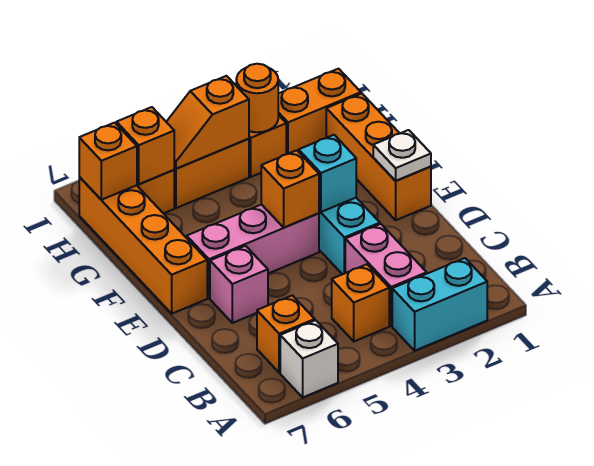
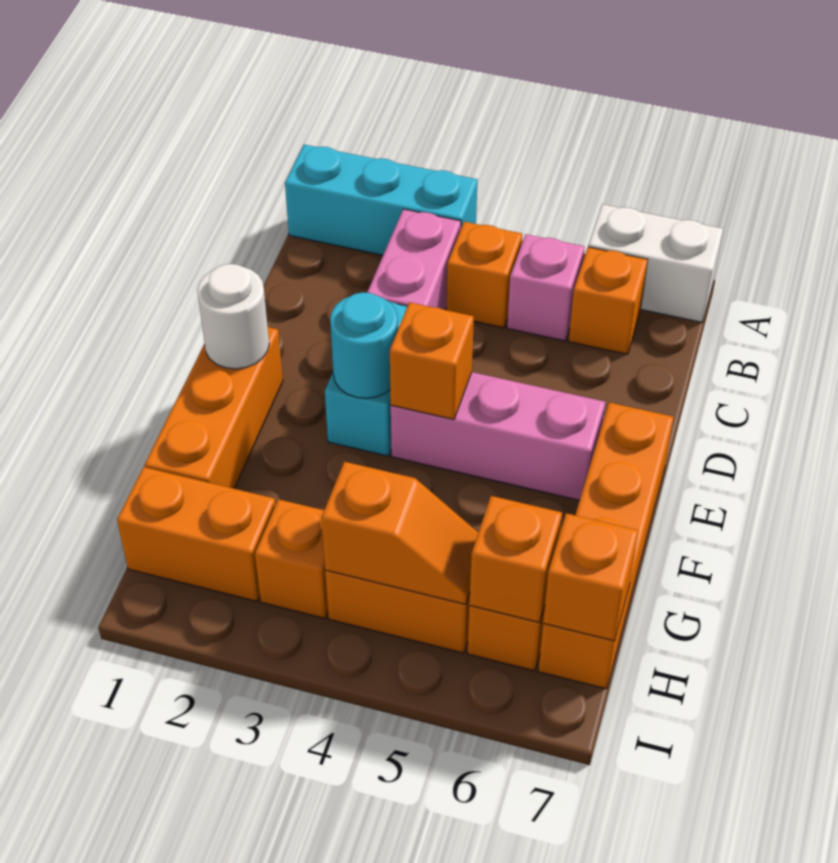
cyan 1x2 brick [392,258,487,351] -> cyan 1x3 brick [285,145,478,255]
white 1x1 brick [280,320,338,397] -> white 1x2 brick [588,204,723,323]
pink 1x1 brick [210,246,268,323] -> pink 1x1 brick moved to [507,234,585,341]
white 1x1 plate [373,130,431,181] -> white 1x1 round brick [197,264,269,369]
cyan 1x1 brick [299,135,356,212] -> cyan 1x1 round brick [330,292,398,398]
orange 1x1 round brick [236,64,278,132] -> none

